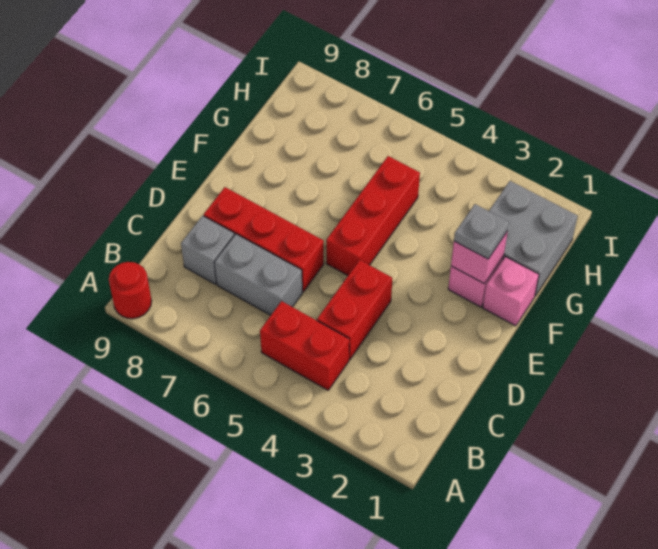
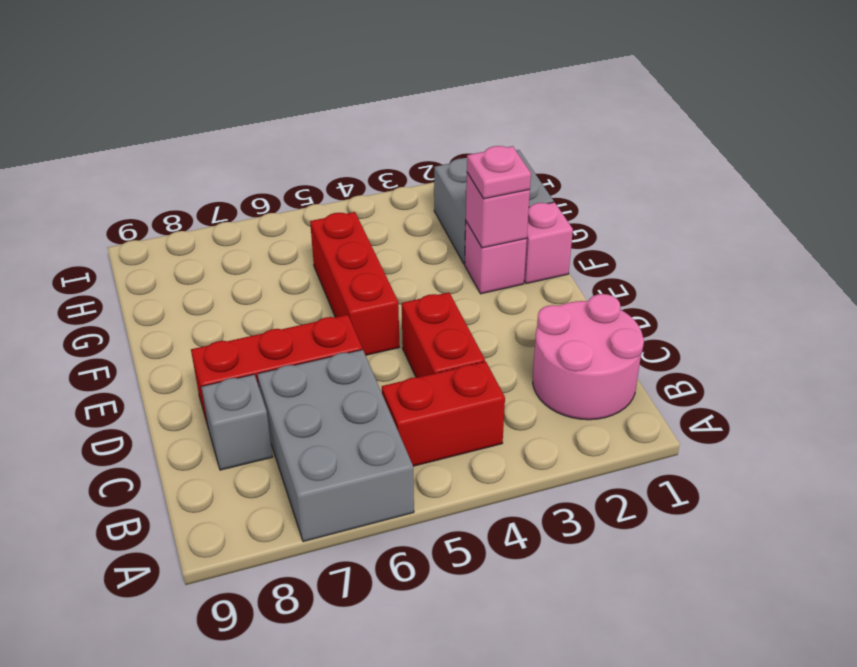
red 1x1 round brick [109,262,152,319] -> none
none -> pink 2x2 round brick [533,294,644,420]
grey 1x2 brick [214,234,302,315] -> grey 2x3 brick [257,350,414,542]
grey 1x1 plate [454,204,509,259] -> pink 1x1 plate [467,146,531,199]

